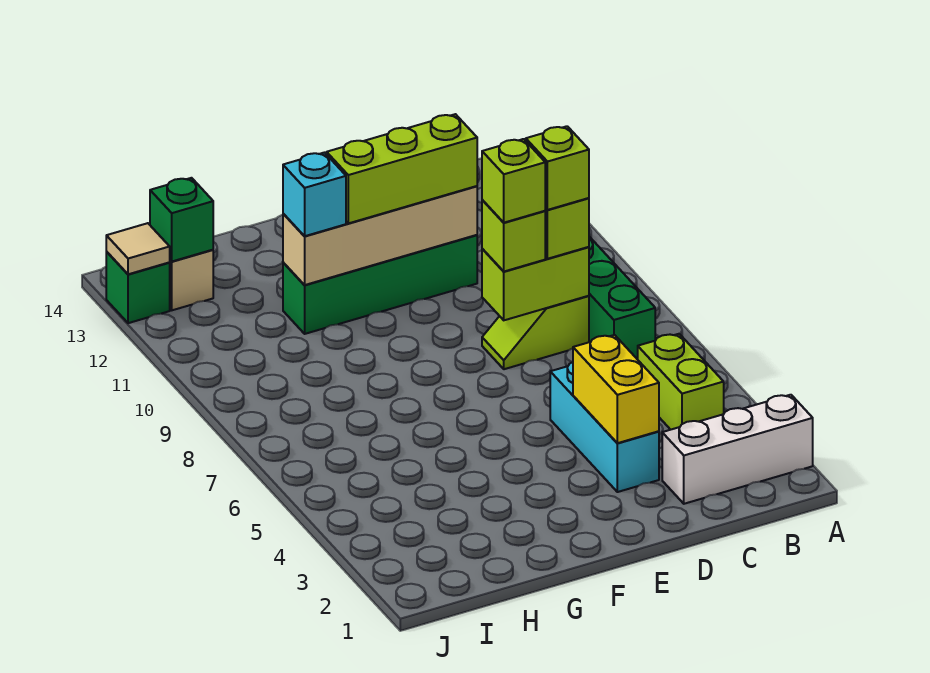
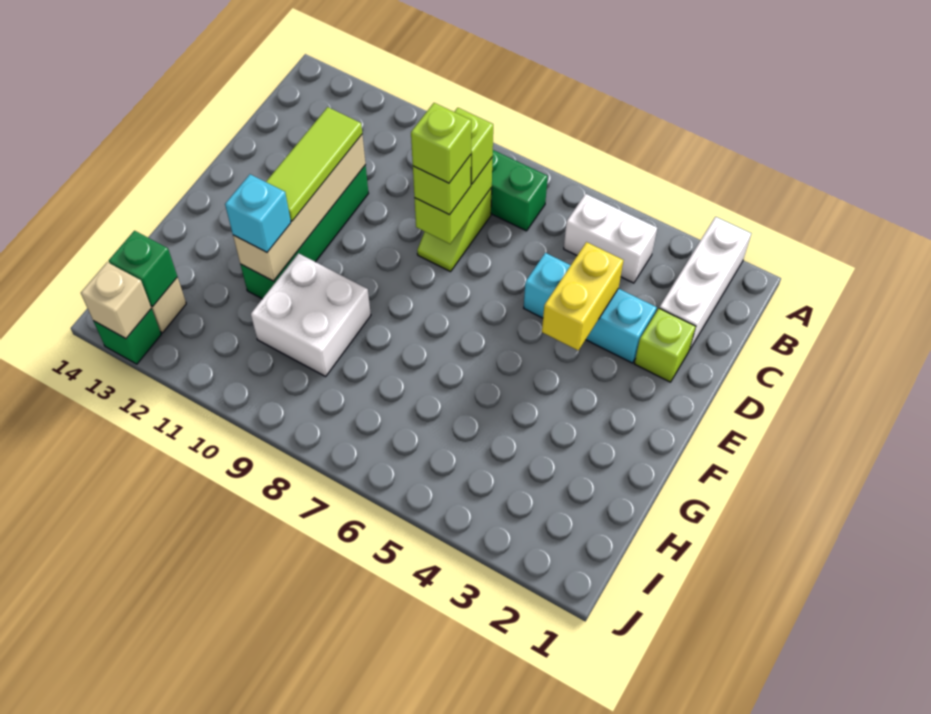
lime 1x2 brick [638,334,724,430] -> white 1x2 brick [564,194,657,283]
lime 1x1 brick [526,126,589,210] -> lime 1x1 brick moved to [634,309,696,382]
yellow 1x2 brick [573,335,659,443] -> yellow 1x2 brick turned to [542,242,623,350]
lime 1x3 brick [327,114,477,223] -> lime 1x3 tile [266,107,362,221]
none -> white 2x2 brick [251,253,371,376]
tan 1x1 tile [106,223,170,274] -> tan 1x1 brick [81,262,151,339]

